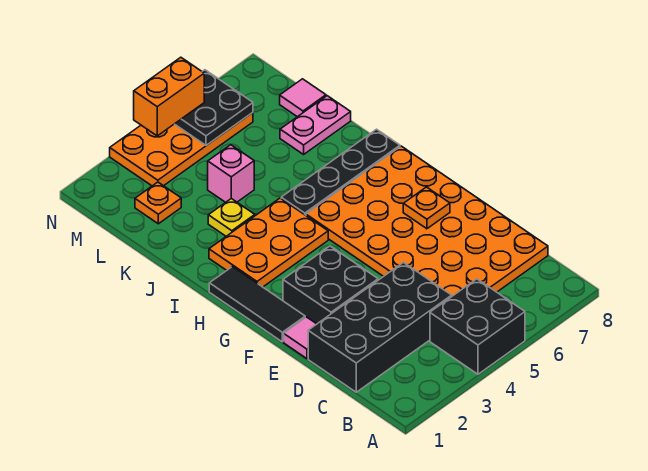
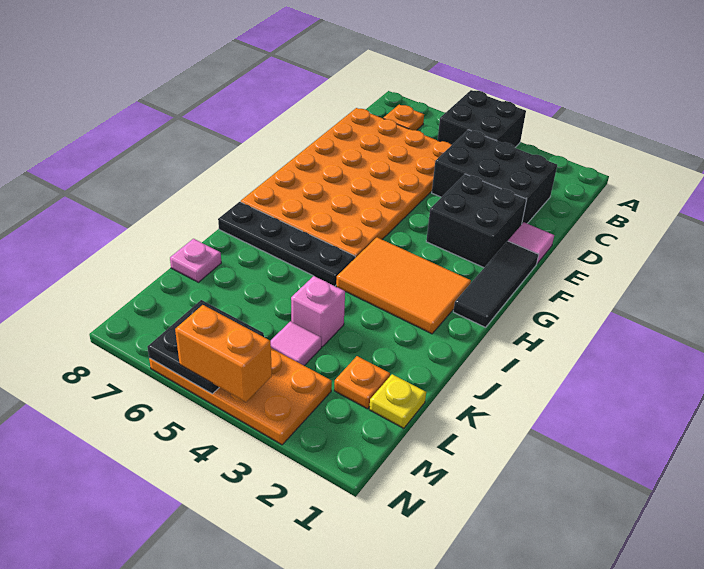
black 2x4 brick [308,263,452,392] -> black 2x3 brick [432,130,557,224]
orange 1x1 plate [403,187,450,229] -> orange 1x1 plate moved to [383,105,424,130]
orange 2x3 plate [209,198,328,287] -> orange 2x3 tile [336,238,471,334]
yellow 1x1 plate [208,199,255,236] -> yellow 1x1 plate moved to [369,374,426,428]
pink 1x2 plate [280,96,351,154] -> pink 1x1 plate [170,239,221,282]
pink 1x1 tile [280,79,326,117] -> pink 1x1 tile moved to [271,322,321,366]

